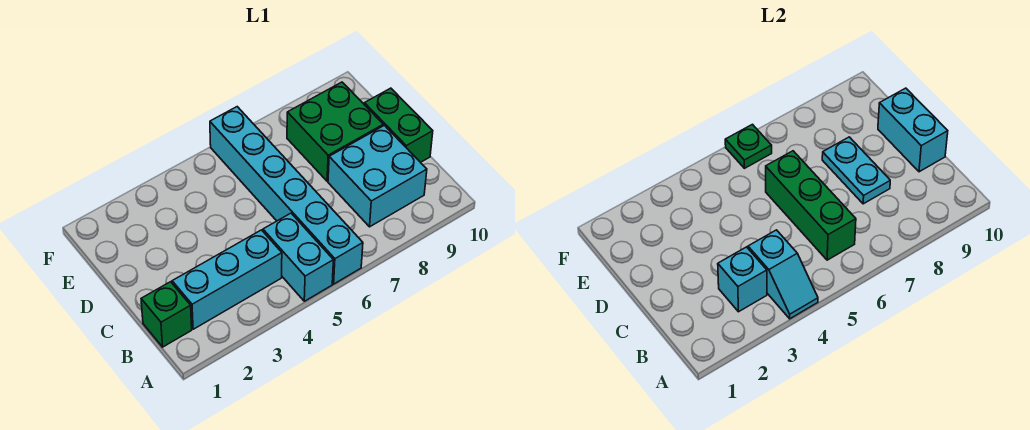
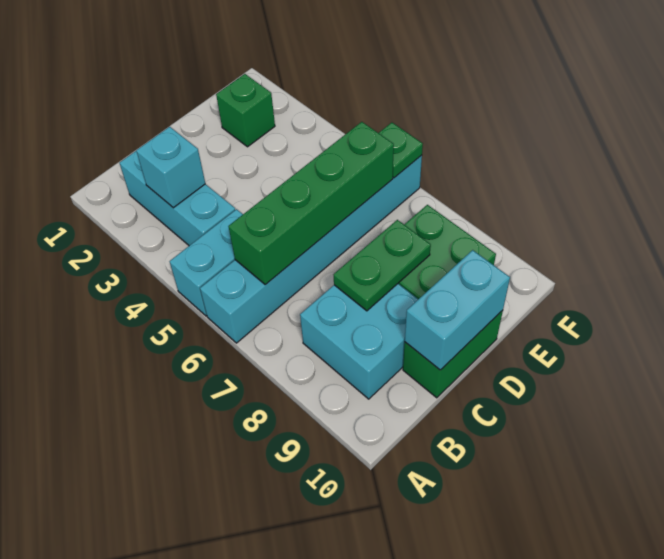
cyan 1x2 slope [748,230,818,319] -> none
green 1x1 brick [141,282,192,347] -> green 1x1 brick moved to [216,74,275,147]
green 1x3 brick [766,151,856,260] -> green 1x4 brick [228,122,394,285]
cyan 1x2 plate [822,137,890,204] -> green 1x2 plate [334,220,431,311]

